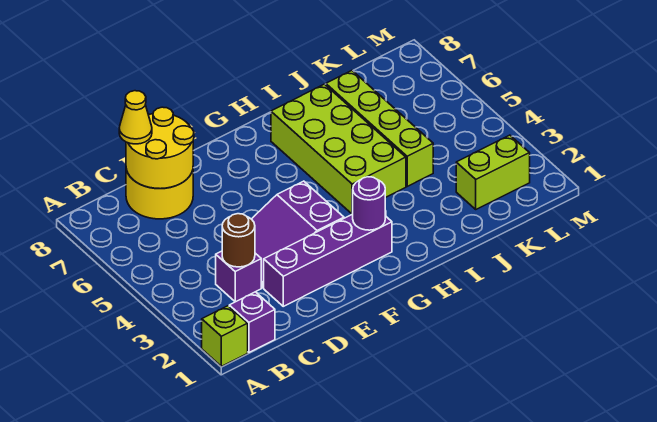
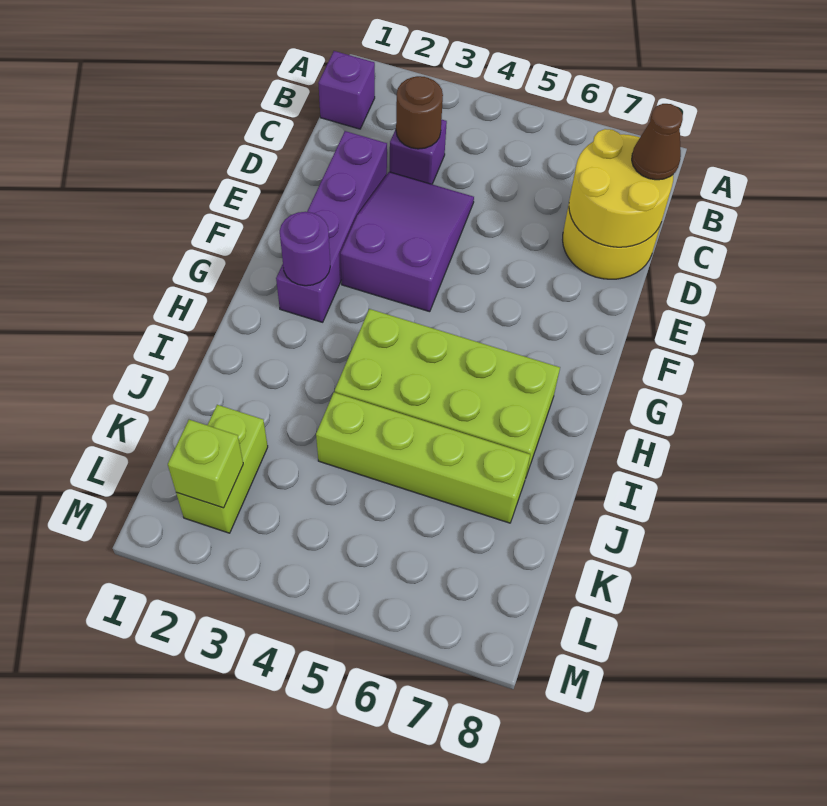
lime 1x1 brick [202,306,248,366] -> lime 1x1 brick moved to [168,420,243,508]
yellow 1x1 cone [119,91,152,144] -> brown 1x1 cone [632,104,683,180]

